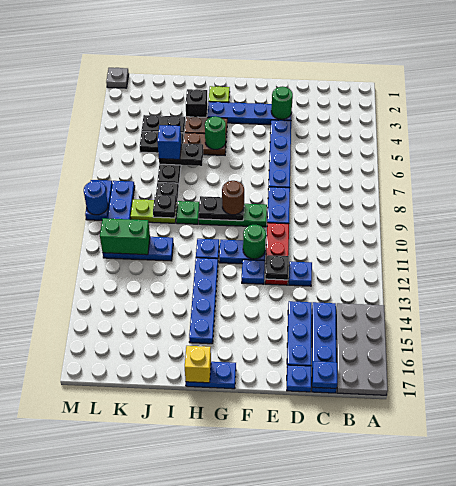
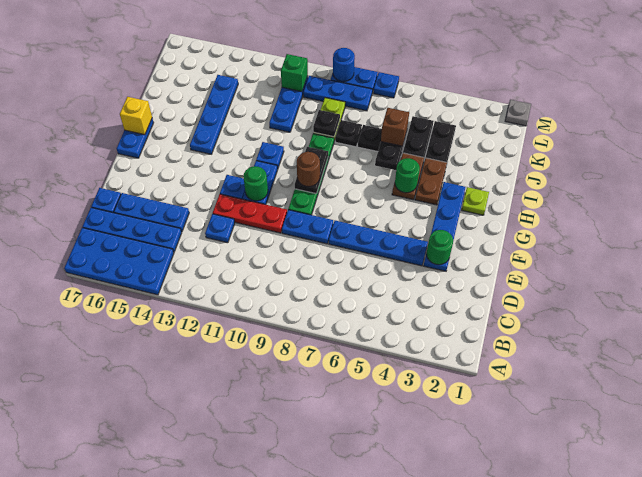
grey 2x4 plate [336,303,388,395] -> blue 2x4 plate [64,228,174,295]
blue 1x1 plate [312,361,337,388] -> blue 1x1 plate moved to [373,72,399,98]
black 1x1 plate [265,255,289,280] -> none
blue 1x4 plate [189,258,218,344] -> blue 1x4 plate turned to [190,75,238,154]
black 1x1 brick [186,89,208,117] -> none
blue 1x1 brick [157,125,181,159] -> brown 1x1 brick [381,108,409,146]
green 1x2 brick [100,218,150,255] -> green 1x1 brick [281,54,308,91]

